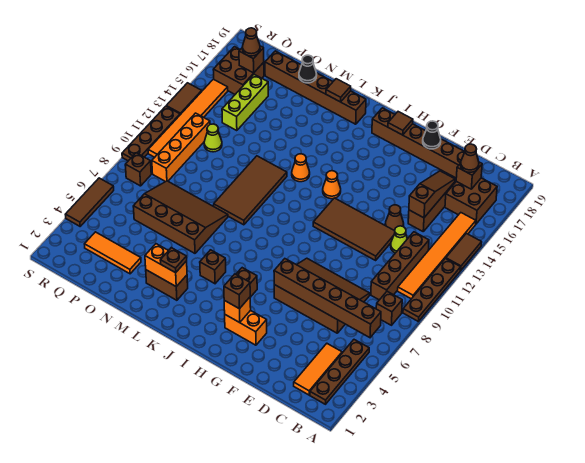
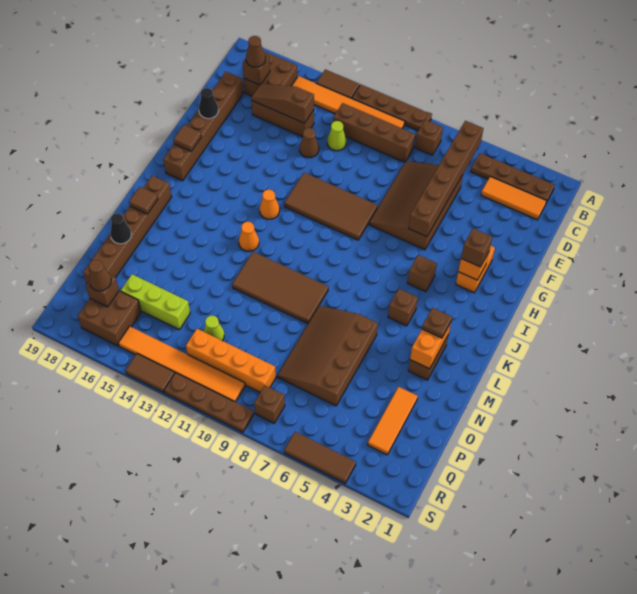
brown 2x4 tile [313,198,395,260] -> brown 2x4 tile turned to [284,173,377,240]

